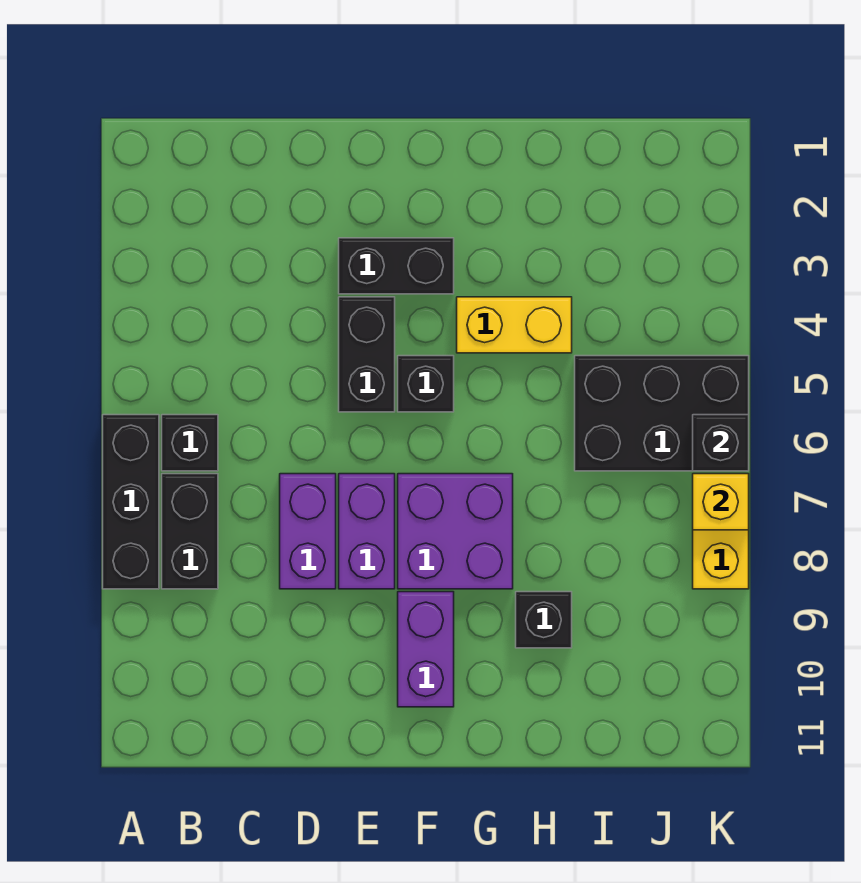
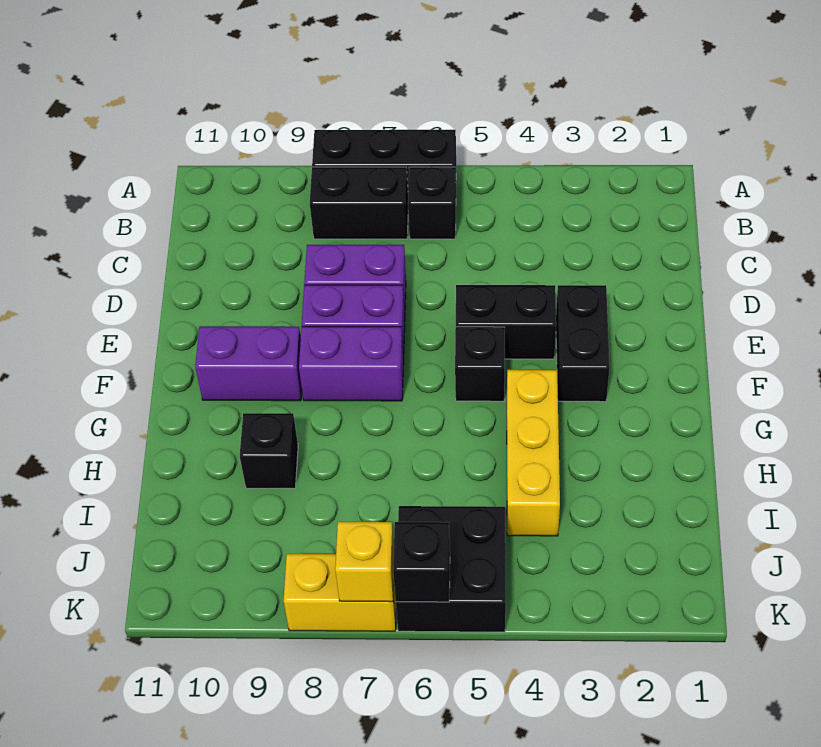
purple 2x2 brick [398,474,513,589] -> purple 1x2 brick [299,327,404,401]
yellow 1x2 brick [457,297,572,353] -> yellow 1x3 brick [507,370,560,536]
black 2x3 brick [575,356,749,471] -> black 2x2 brick [396,506,506,632]

